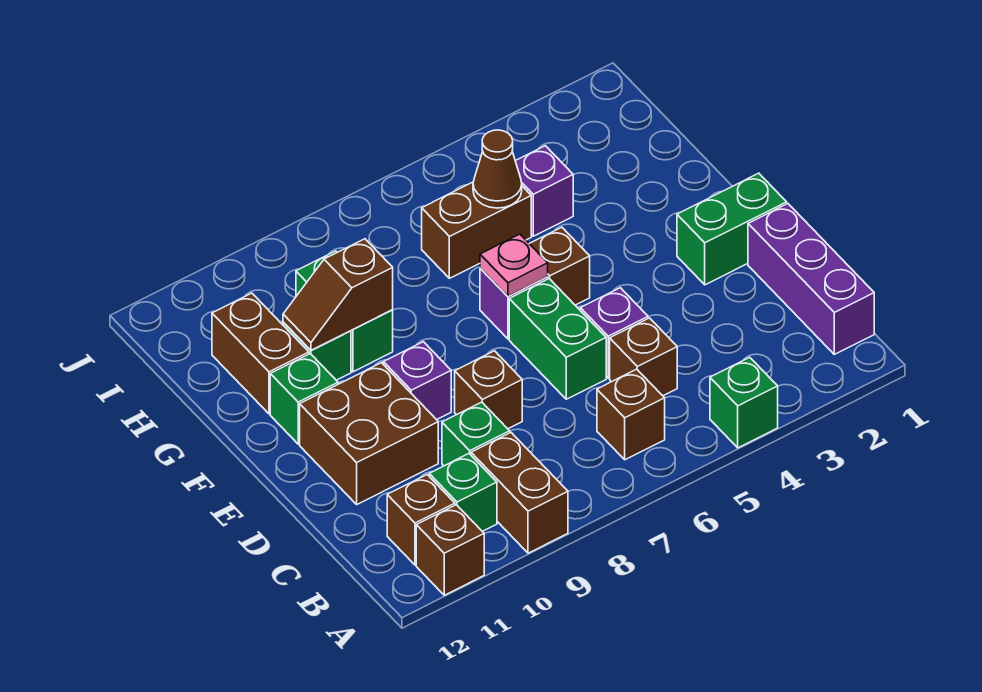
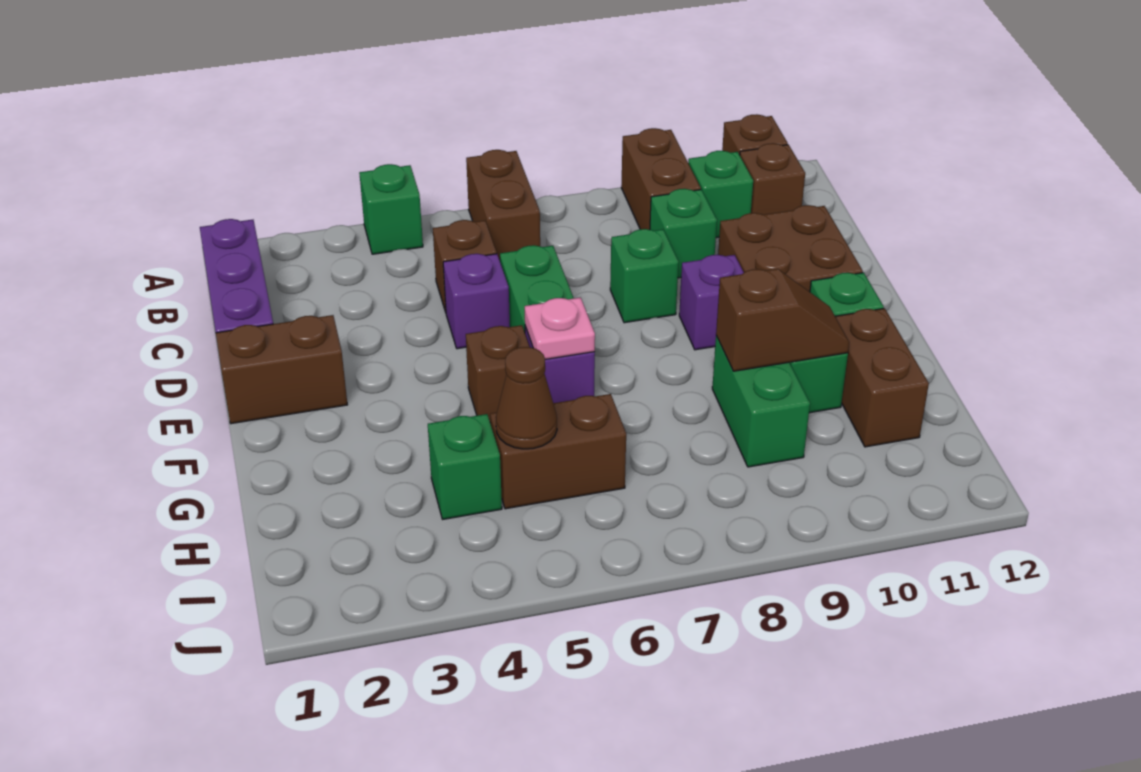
brown 1x1 brick [597,369,665,460] -> brown 1x2 brick [466,150,540,260]
brown 1x1 brick [455,351,522,429] -> green 1x1 brick [610,229,679,323]
green 1x2 brick [677,173,787,285] -> brown 1x2 brick [216,315,347,424]
purple 1x1 brick [516,146,573,236] -> green 1x1 brick [428,414,502,519]

